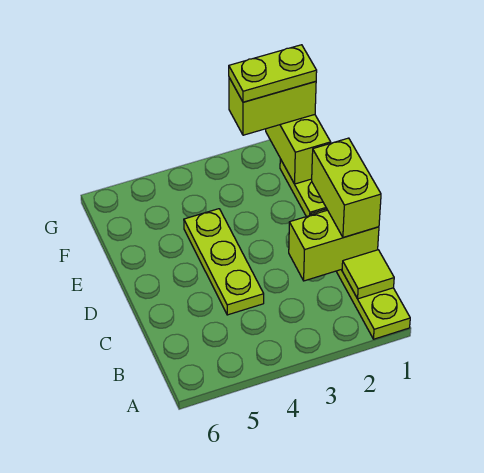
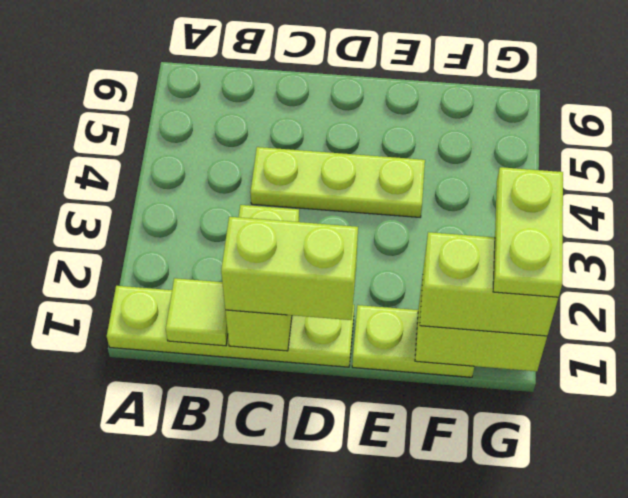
lime 1x2 brick [229,78,316,135] -> lime 1x2 brick turned to [420,232,558,336]

